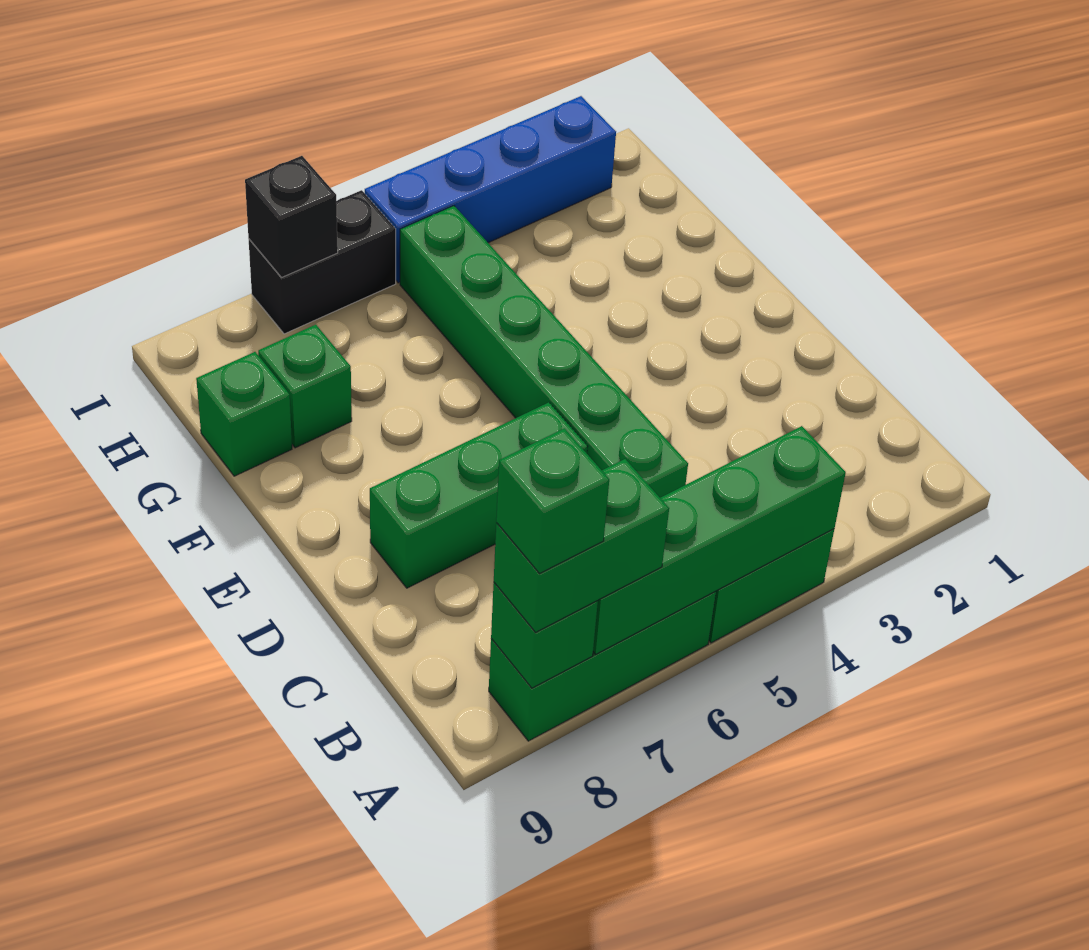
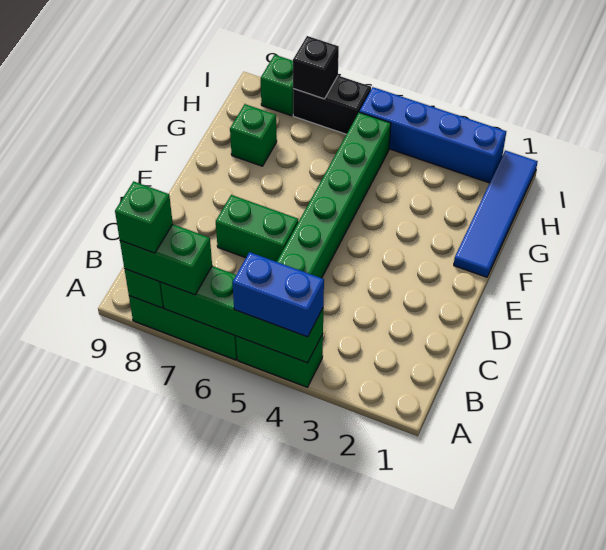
none -> blue 1x2 brick [232,252,324,337]
green 1x3 brick [370,402,588,588] -> green 1x2 brick [216,195,298,262]
none -> blue 1x4 tile [454,150,538,277]
green 1x1 brick [196,352,292,476] -> green 1x1 brick moved to [261,55,293,116]

